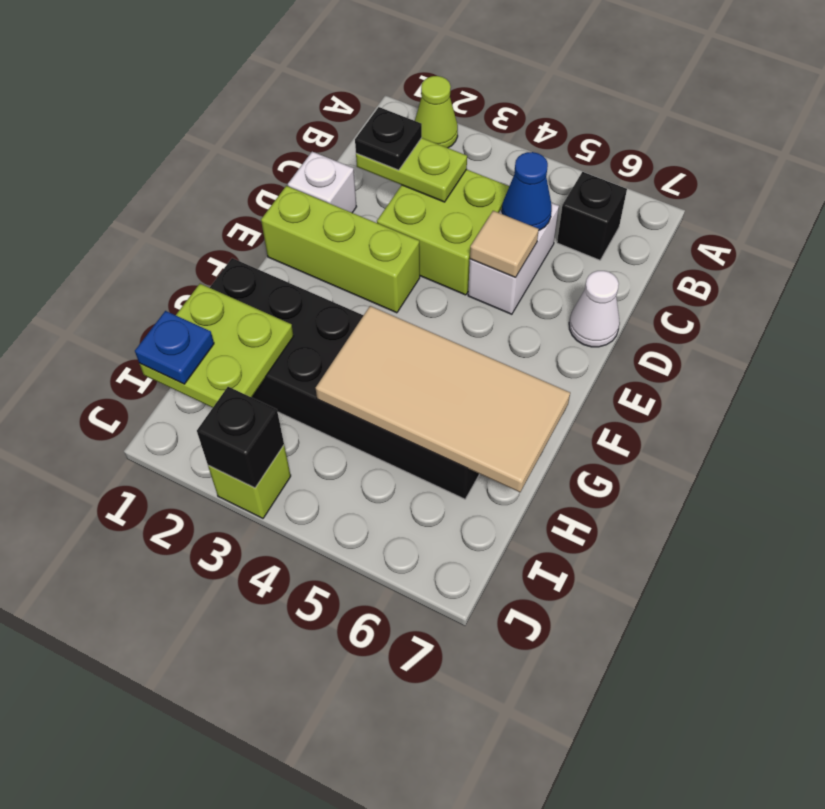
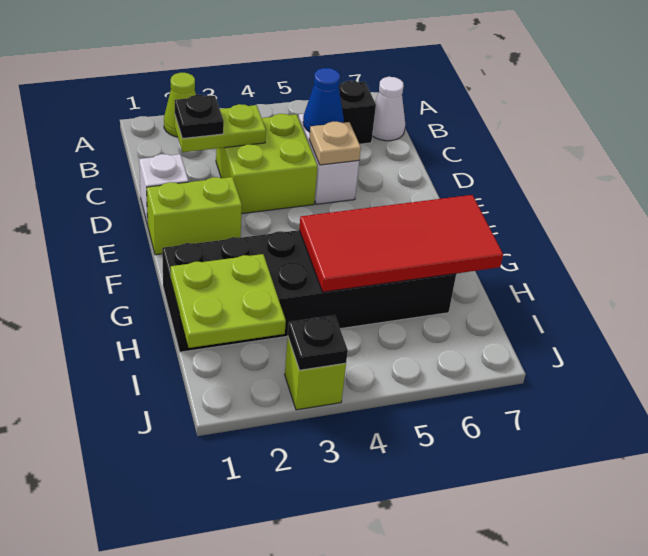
tan 1x1 tile [470,211,539,278] -> tan 1x1 plate [309,122,361,165]
white 1x1 cone [569,271,620,347] -> white 1x1 cone moved to [372,77,405,141]
lime 1x3 brick [261,186,420,313] -> lime 1x2 brick [147,177,242,255]
tan 2x4 tile [316,306,570,492] -> red 2x4 tile [299,195,503,292]
blue 1x1 plate [135,311,214,384] -> none
black 1x1 brick [197,387,284,488] -> black 1x1 plate [288,315,348,370]

